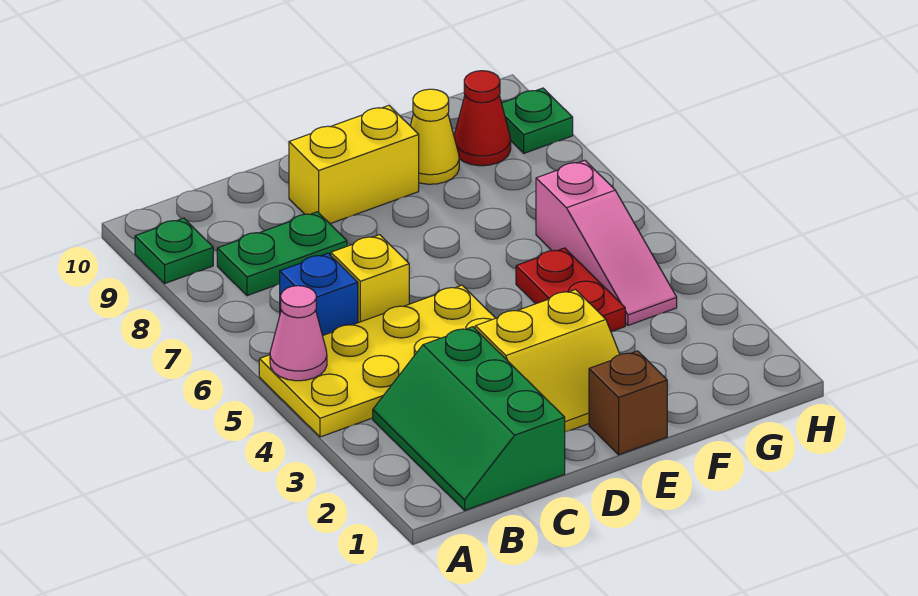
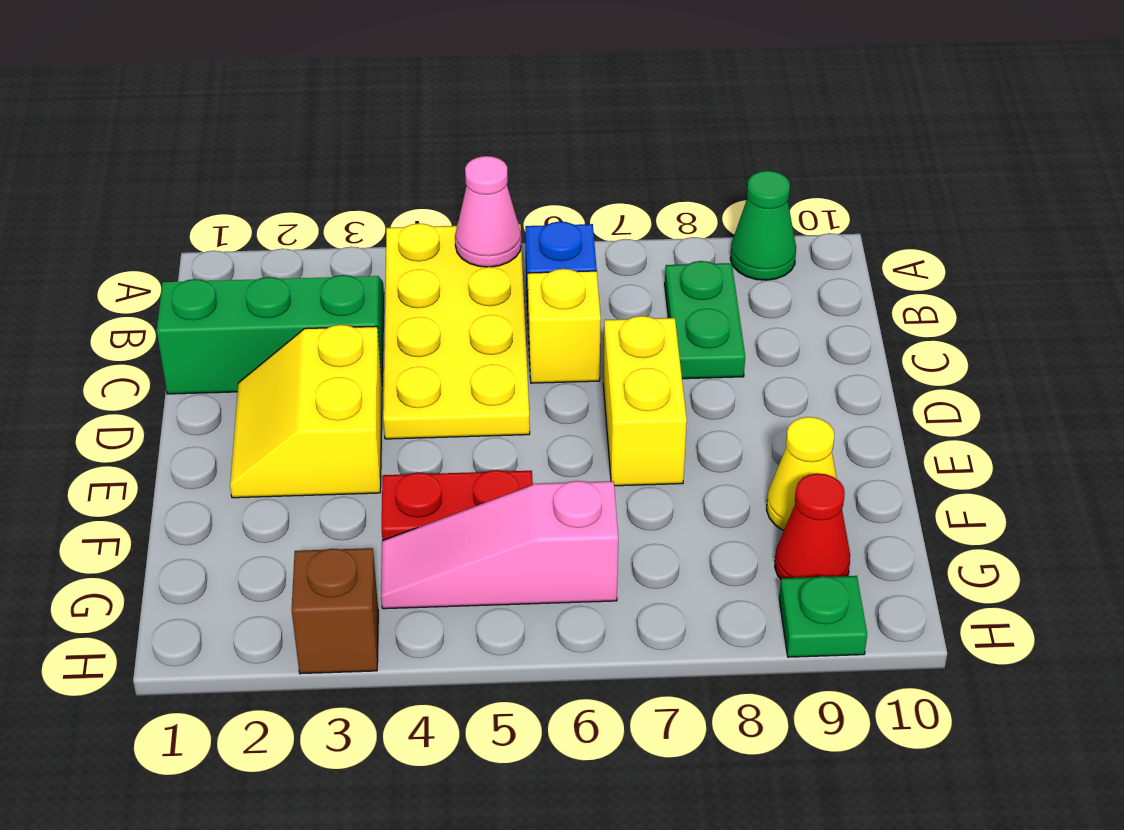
green 1x1 plate [135,218,213,283] -> green 1x1 cone [730,171,796,280]
yellow 1x2 brick [289,106,419,224] -> yellow 1x2 brick moved to [603,316,687,486]
brown 1x1 brick [589,351,667,455] -> brown 1x1 brick moved to [292,548,378,674]

